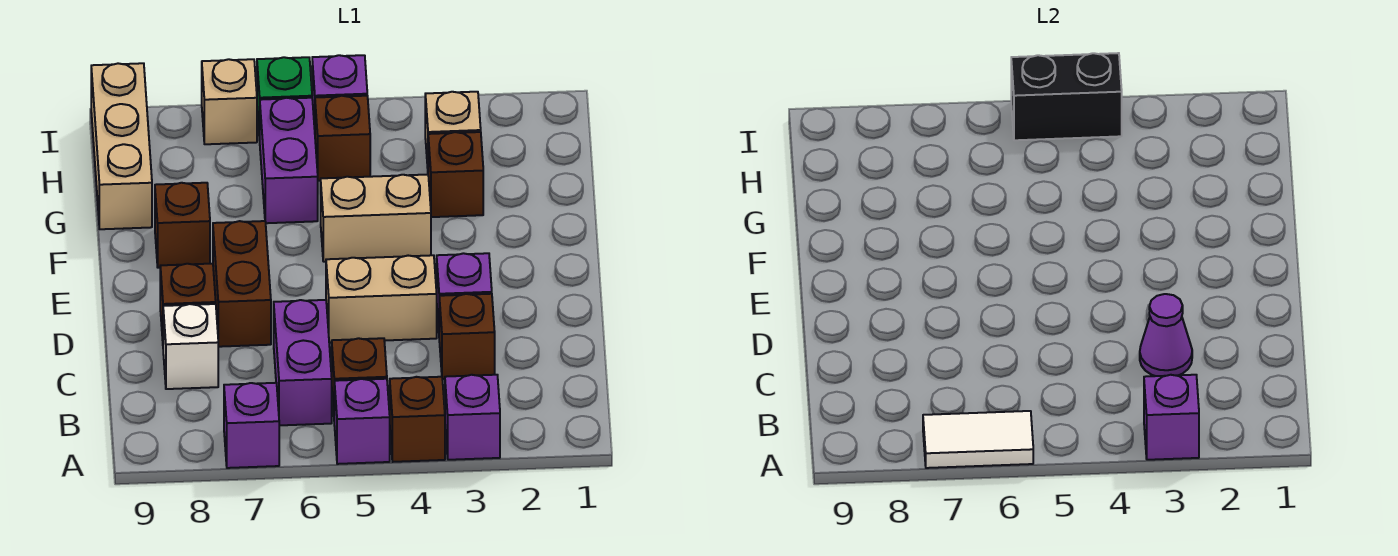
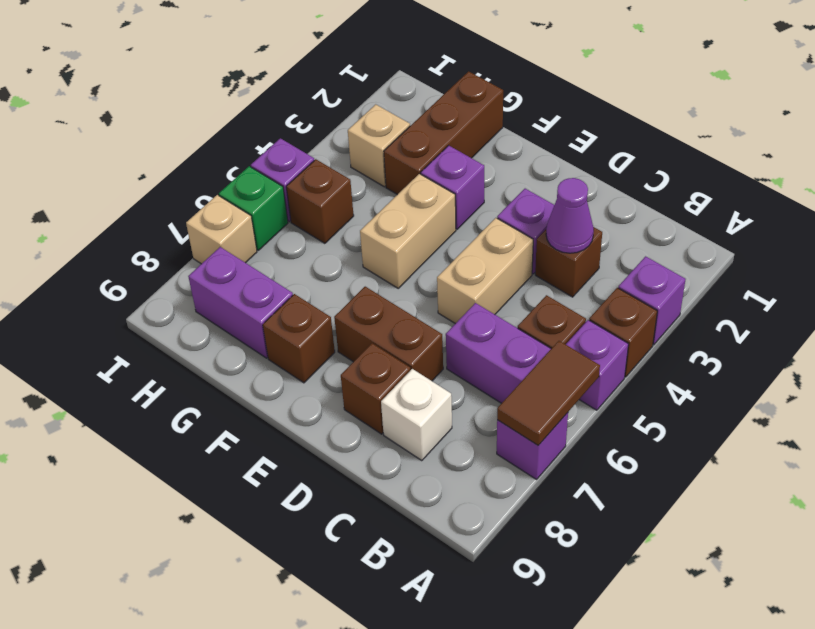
purple 1x1 brick [1144,375,1199,460] -> purple 1x1 brick moved to [421,145,484,229]
white 1x2 tile [923,411,1033,468] -> brown 1x2 tile [497,341,600,445]
brown 1x1 brick [428,132,483,217] -> brown 1x3 brick [384,71,503,195]
purple 1x2 brick [260,98,318,223] -> purple 1x2 brick moved to [188,247,293,358]
tan 1x3 brick [91,63,152,229] -> none
black 1x2 brick [1011,53,1122,140] -> none

